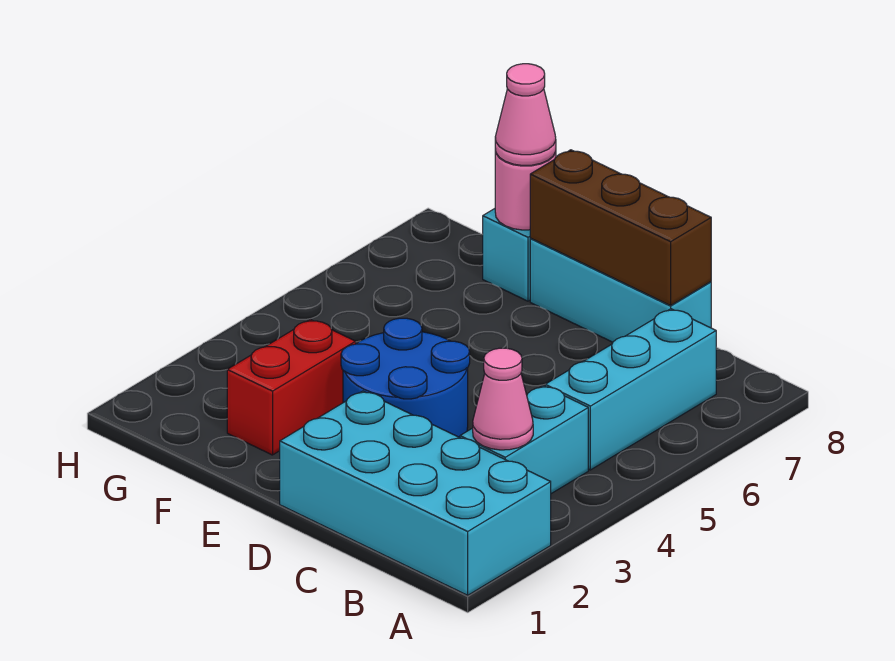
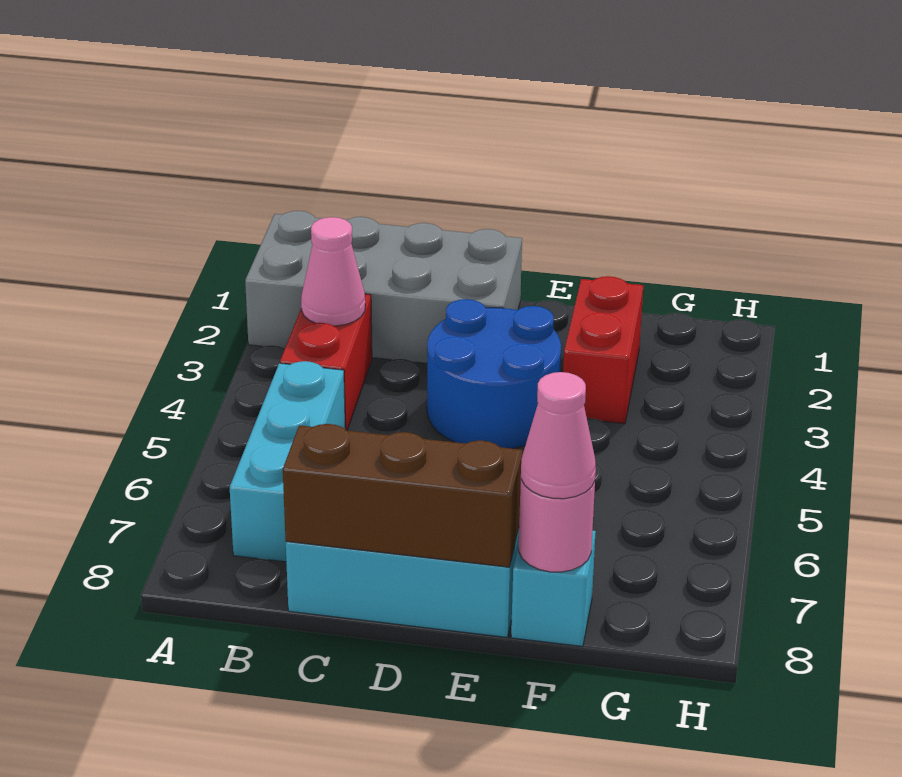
cyan 2x4 brick [280,391,551,595] -> grey 2x4 brick [245,211,522,363]
cyan 1x2 brick [460,386,588,494] -> red 1x2 brick [280,294,372,430]

